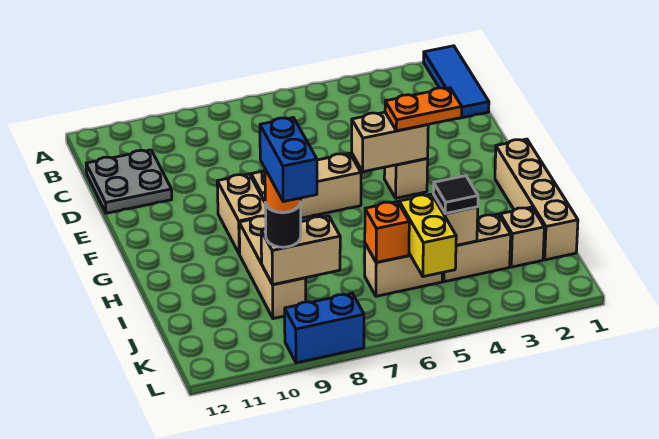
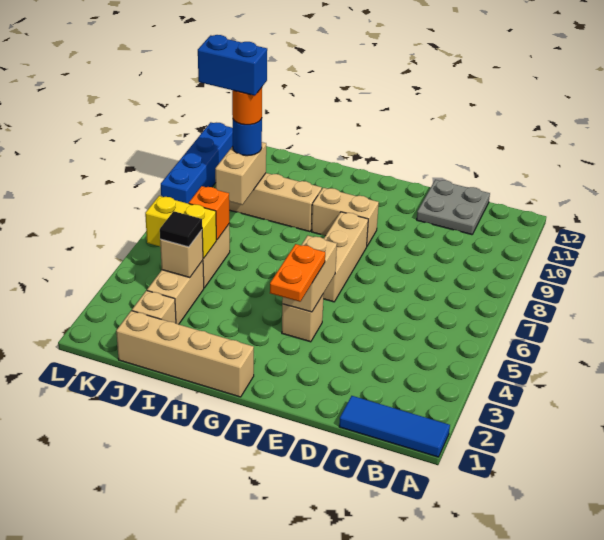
black 1x1 round brick [265,202,301,247] -> blue 1x1 round brick [233,118,262,156]
blue 1x2 brick [285,293,364,363] -> blue 1x4 brick [161,122,233,204]

